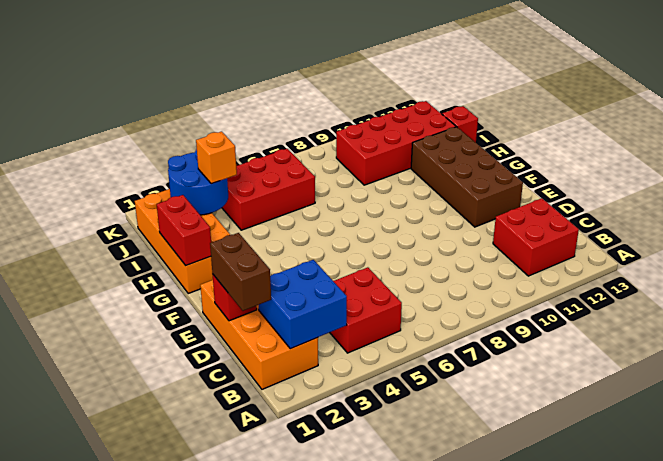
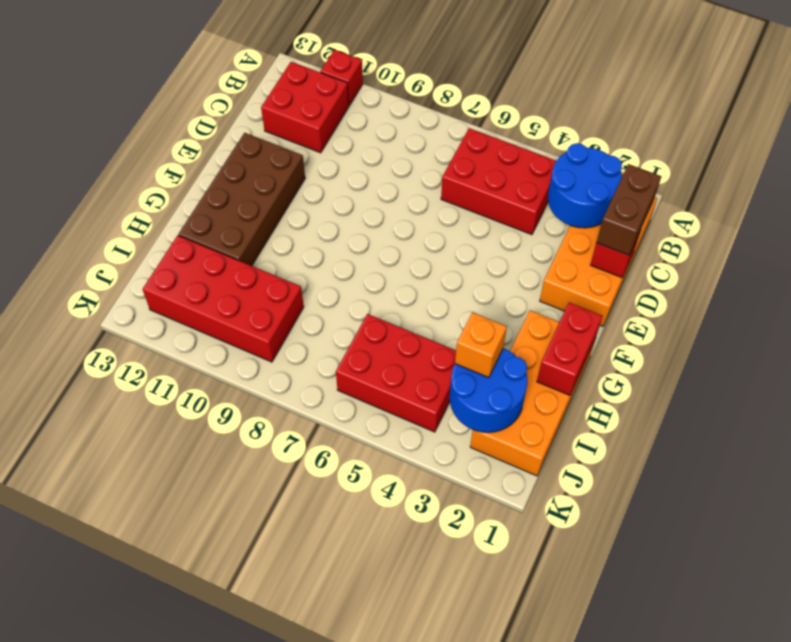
blue 2x2 brick [259,260,347,349] -> blue 2x2 round brick [548,143,622,228]
red 2x2 brick [330,267,402,353] -> red 2x3 brick [441,128,556,235]
red 1x1 brick [442,106,478,143] -> red 1x1 brick moved to [320,50,363,106]

